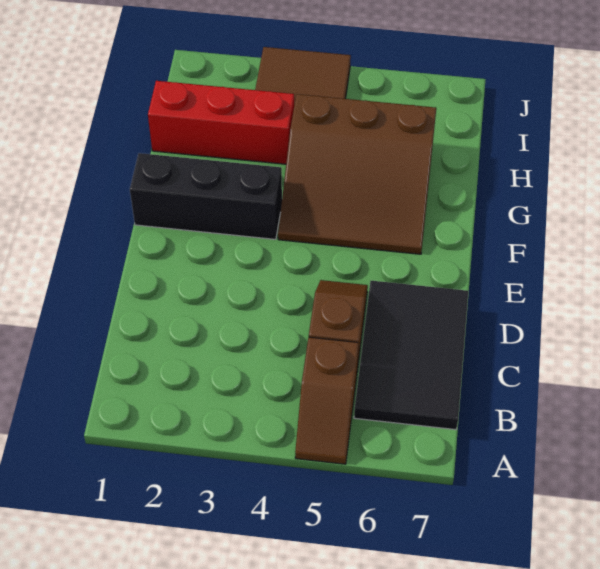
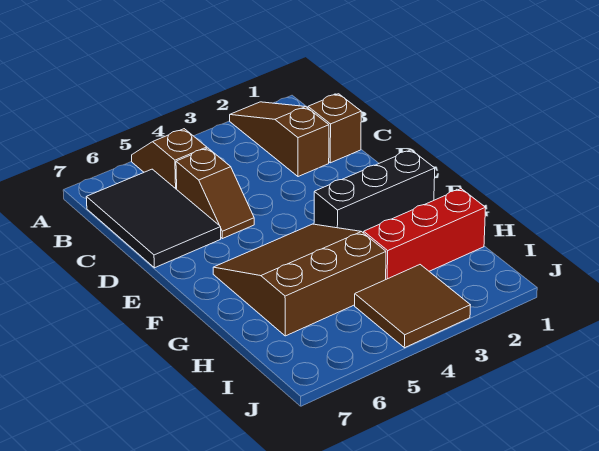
none -> brown 1x3 slope [230,102,329,177]
none -> brown 1x1 brick [308,94,361,163]

